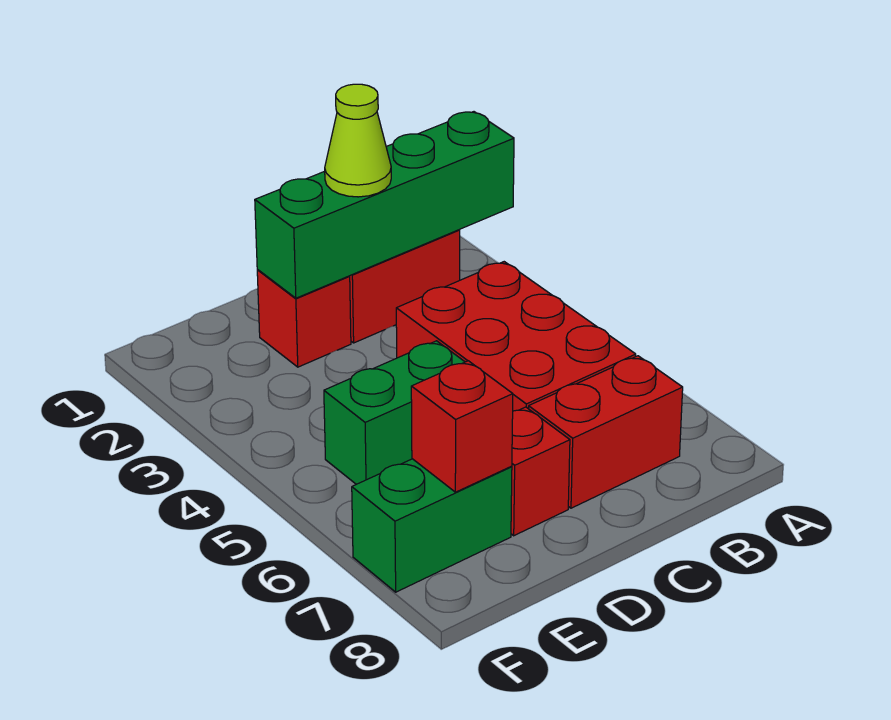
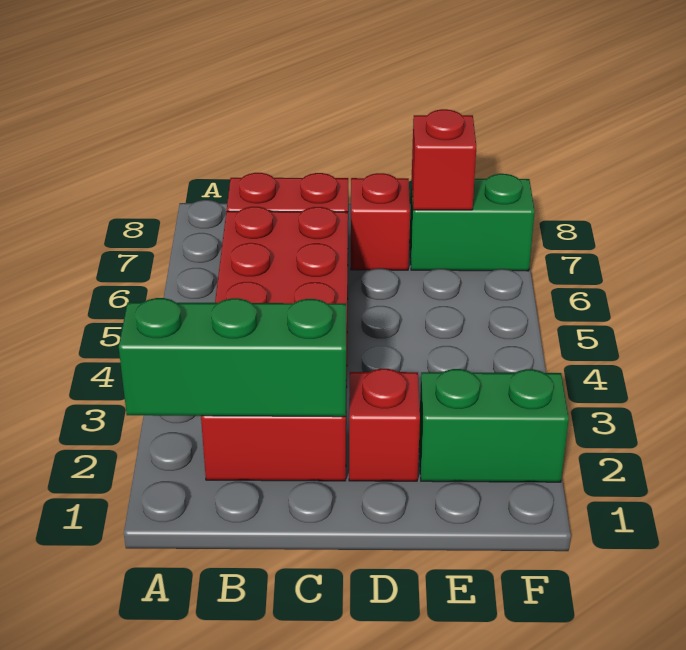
green 1x4 brick [255,112,514,298] -> green 1x3 brick [119,298,346,417]
lime 1x1 cone [325,84,391,197] -> none
green 1x2 brick [324,341,465,484] -> green 1x2 brick moved to [419,369,569,482]

